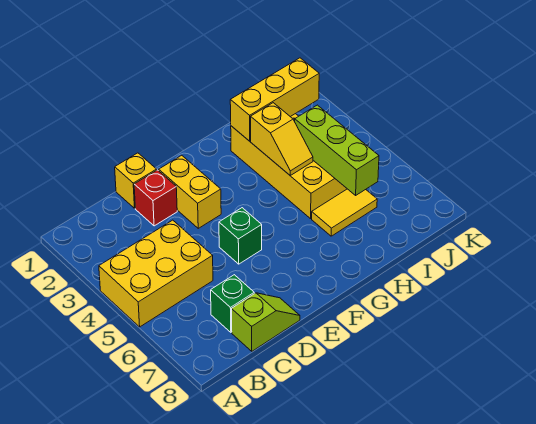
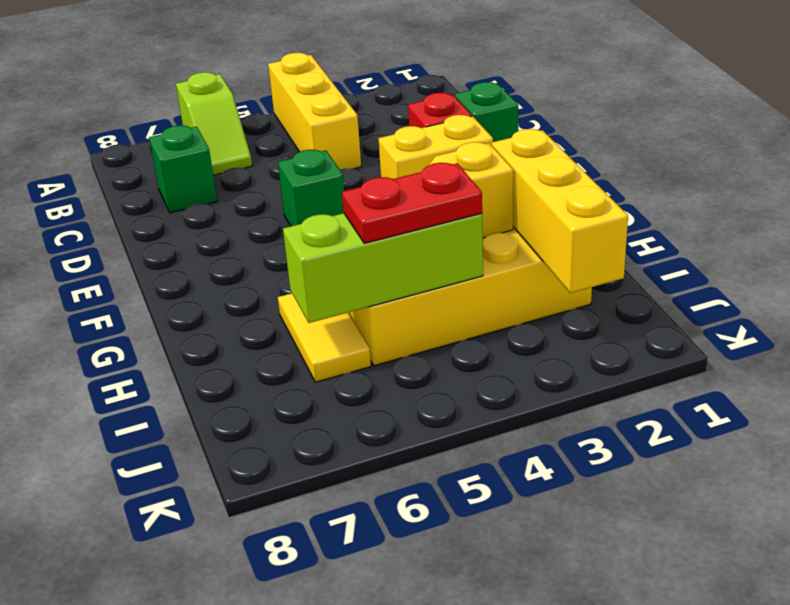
yellow 2x3 brick [99,220,213,327] -> yellow 1x3 brick [268,53,361,169]
lime 1x2 slope [232,293,300,351] -> lime 1x2 slope moved to [176,72,252,175]
yellow 1x1 brick [115,153,157,208] -> green 1x1 brick [455,82,518,142]
none -> red 1x2 plate [342,163,482,243]

